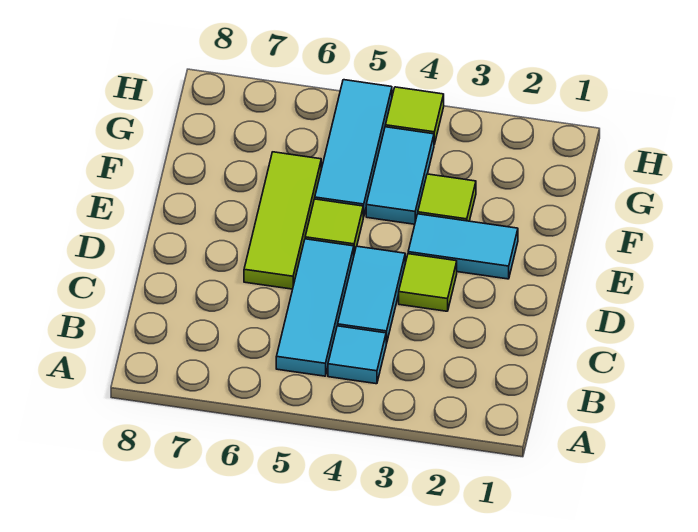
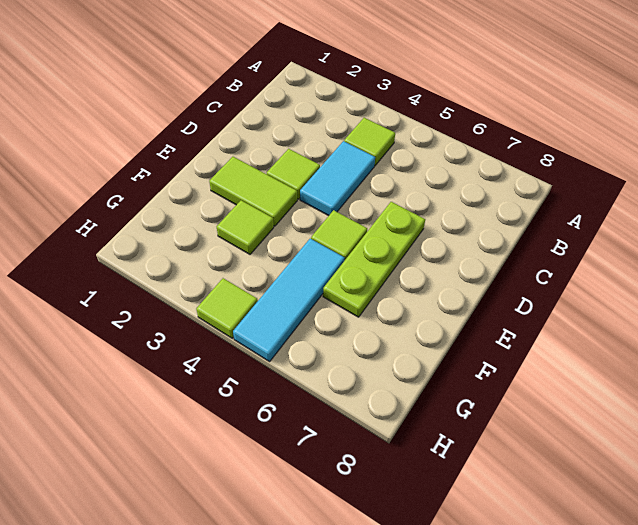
cyan 1x1 tile [328,326,386,384] -> lime 1x1 tile [344,118,395,166]
cyan 1x3 tile [276,239,354,376] -> none
lime 1x3 tile [244,152,321,289] -> lime 1x3 plate [323,202,425,317]
cyan 1x2 tile [408,214,518,279] -> lime 1x2 tile [209,157,297,226]
cyan 1x2 tile [366,127,434,224] -> none

